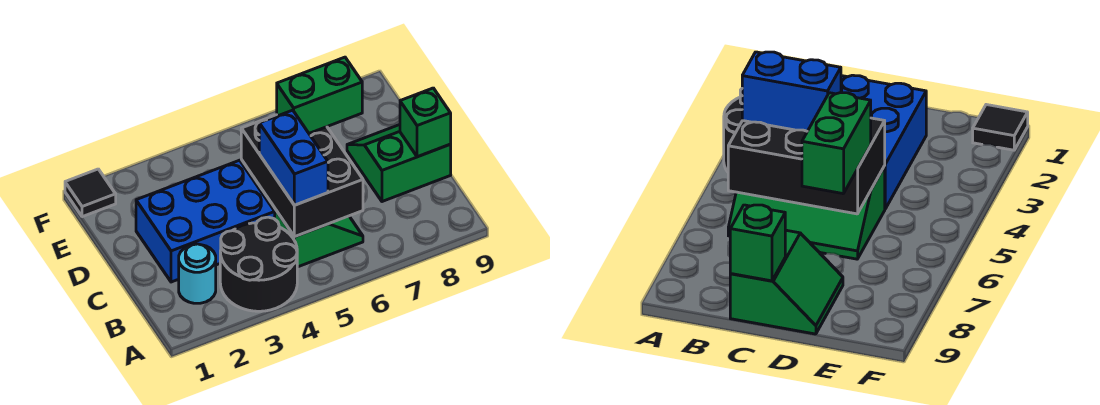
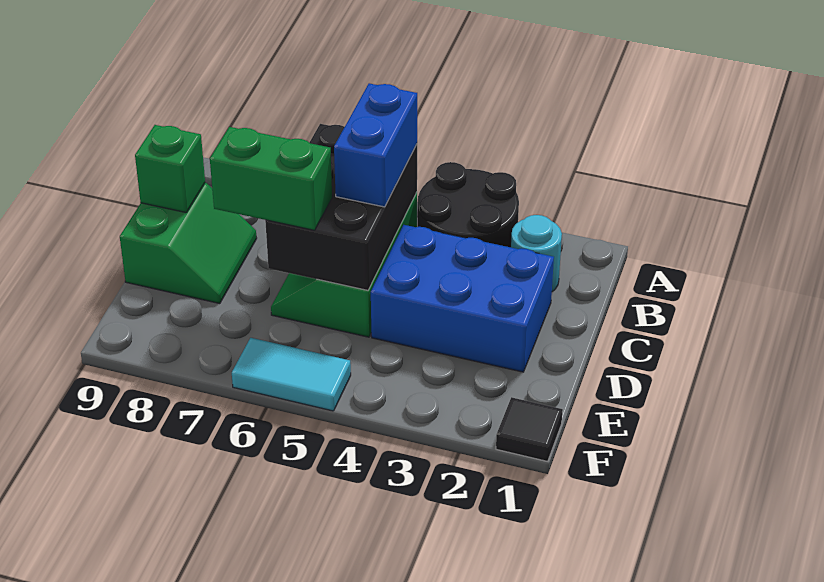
green 2x2 slope [347,125,451,202] -> green 2x2 slope turned to [120,183,257,304]
none -> cyan 1x2 tile [232,338,351,411]

